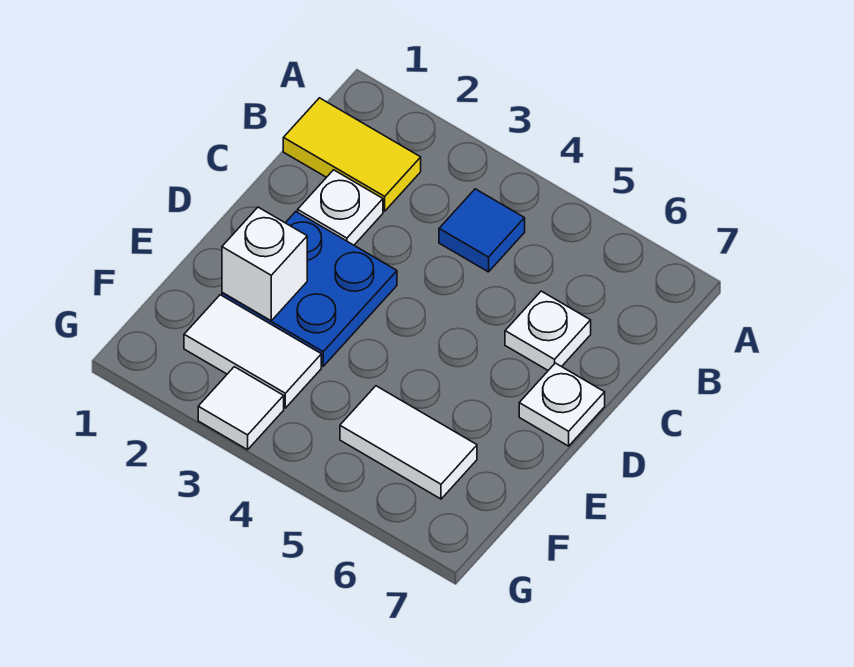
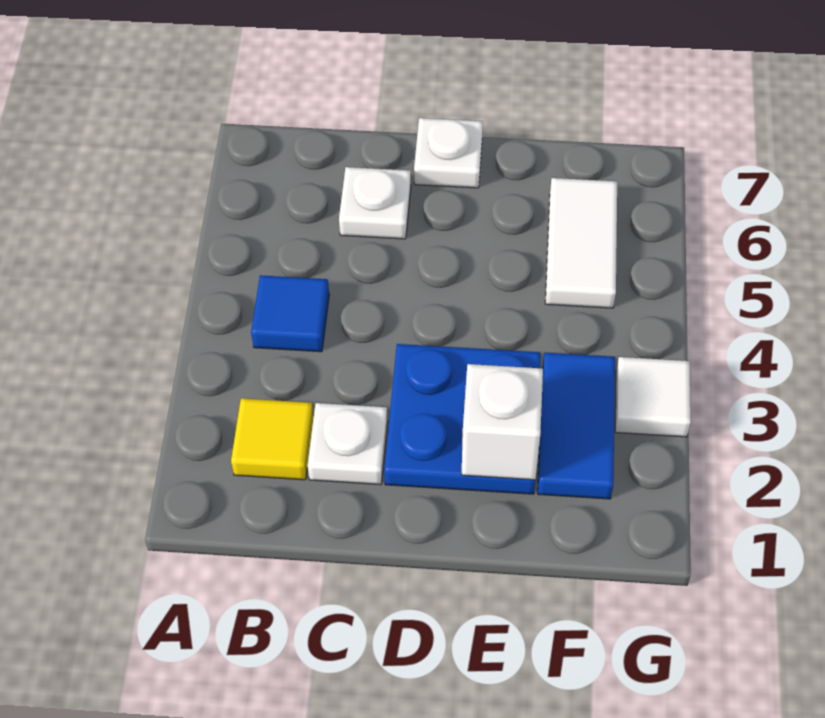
yellow 1x2 tile [283,98,421,211] -> yellow 1x1 tile [231,398,314,480]
white 1x2 tile [184,295,321,408] -> blue 1x2 tile [538,353,615,499]

